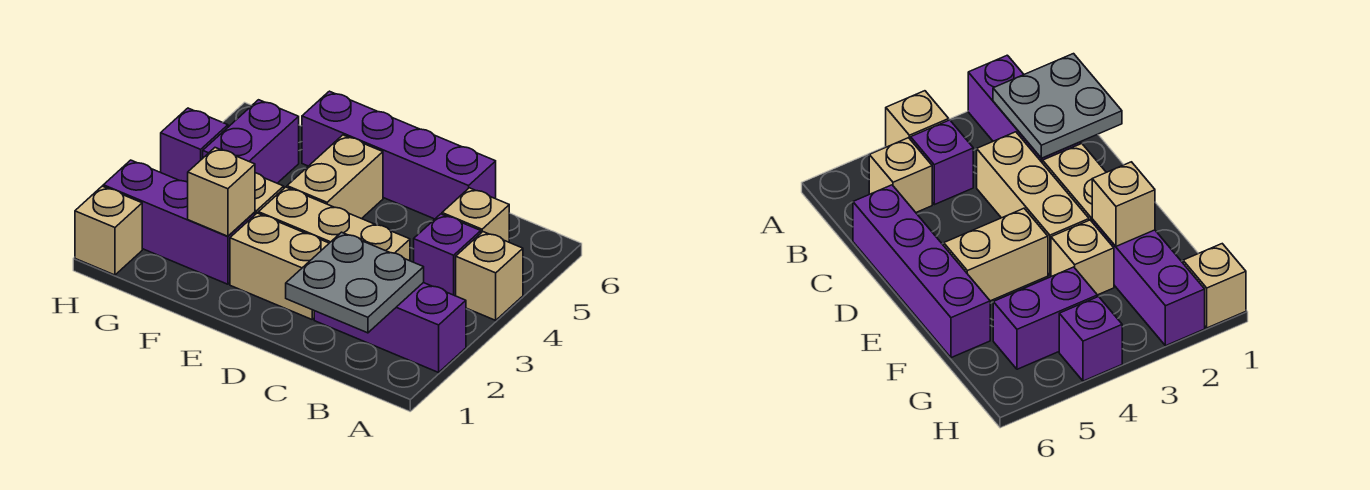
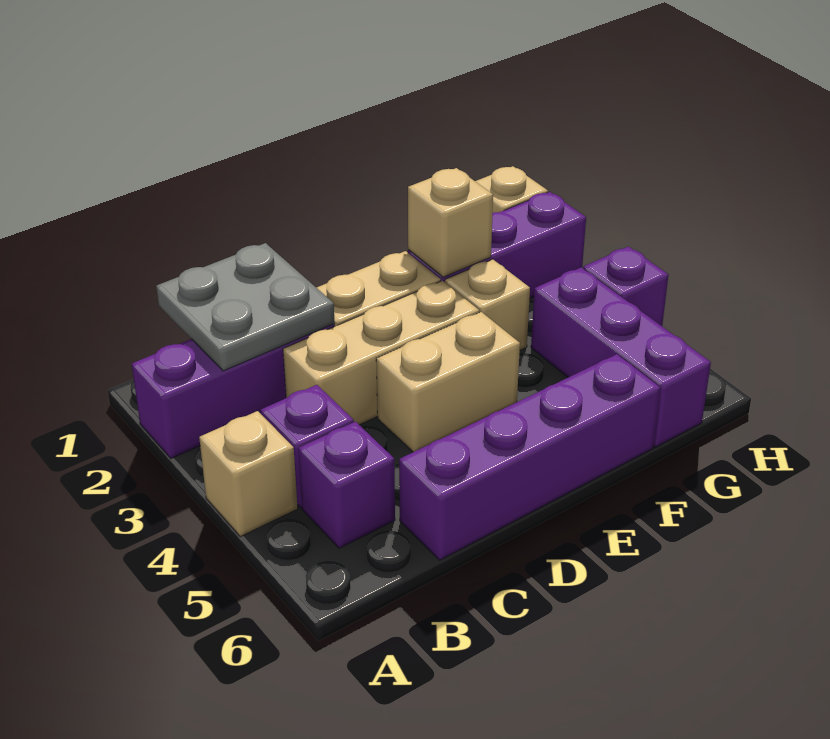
tan 1x1 brick [442,188,509,242] -> purple 1x1 brick [299,422,395,548]
tan 1x2 brick [287,135,383,219] -> tan 1x2 brick turned to [376,312,520,452]
purple 1x2 brick [203,100,299,183] -> purple 1x3 brick [531,268,711,447]

